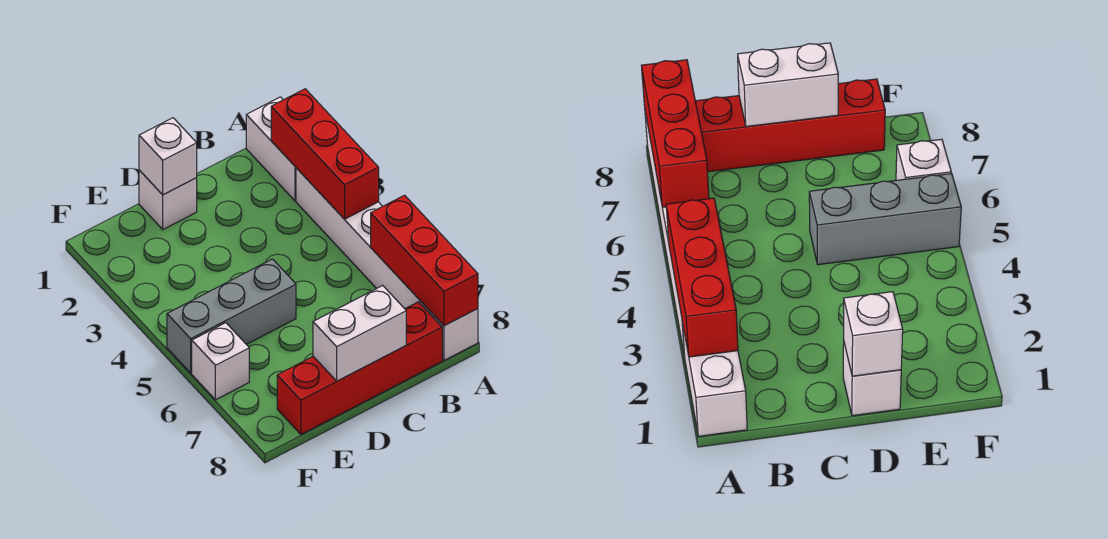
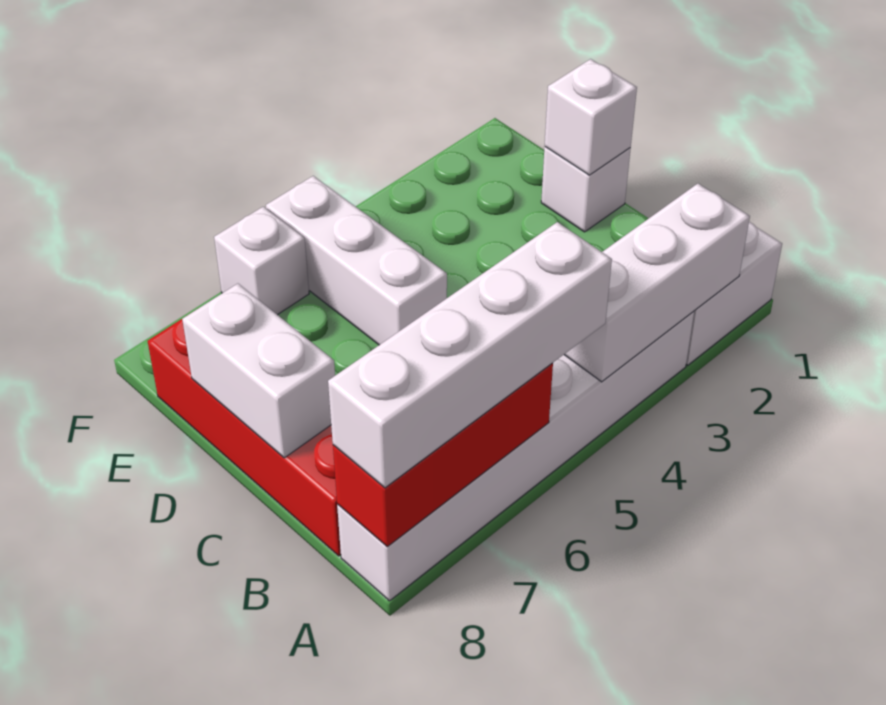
red 1x3 brick [271,89,379,219] -> white 1x3 brick [564,184,750,382]
none -> white 1x4 brick [328,222,612,488]
grey 1x3 brick [167,259,296,373] -> white 1x3 brick [266,176,447,345]

